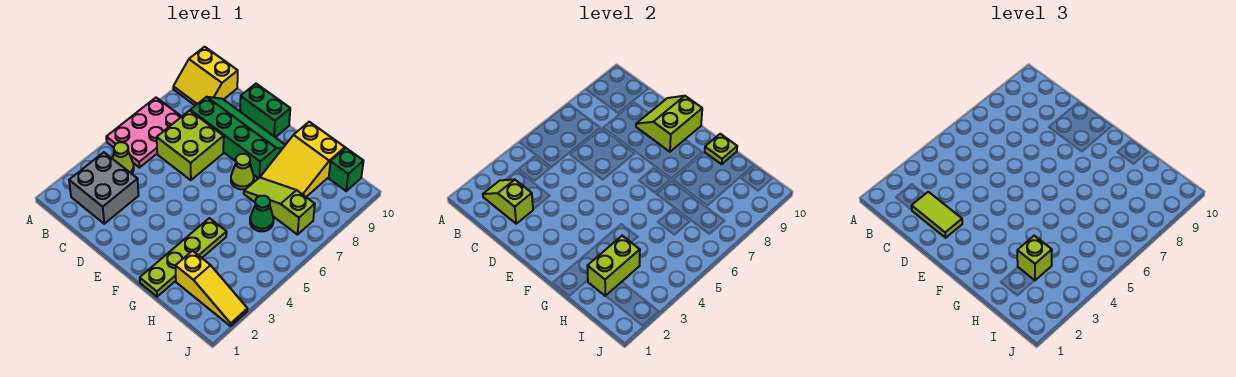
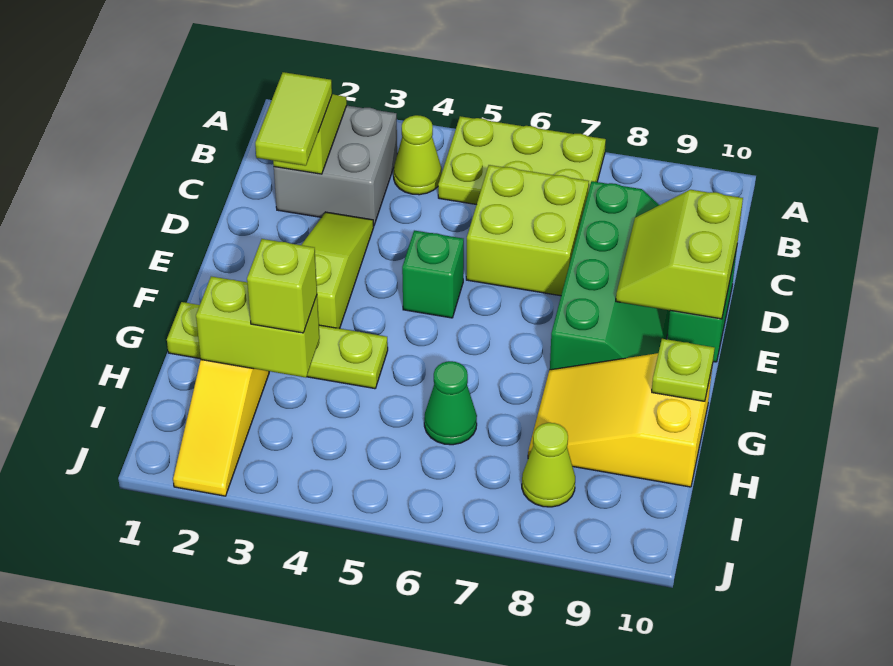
pink 2x3 plate [106,98,182,168] -> lime 2x3 plate [438,116,606,205]
yellow 2x2 slope [173,47,238,106] -> none
lime 2x2 slope [636,96,702,152] -> lime 2x2 slope turned to [616,190,743,319]
lime 1x1 cone [231,154,254,189] -> lime 1x1 cone moved to [522,423,575,507]
lime 1x3 slope [244,177,315,235] -> lime 1x3 slope moved to [302,212,374,329]
green 1x1 brick [329,148,363,191] -> green 1x1 brick moved to [402,231,464,318]

